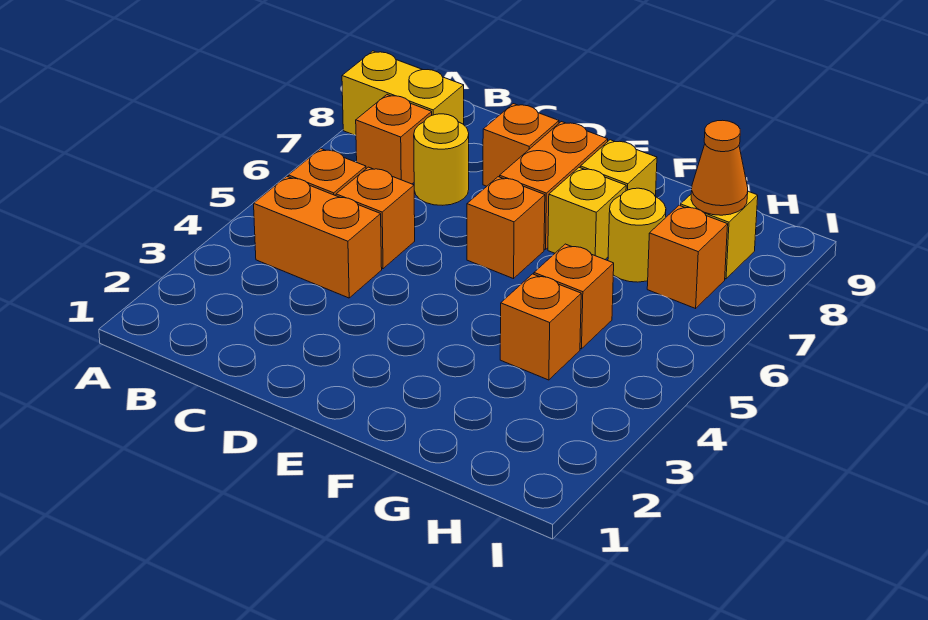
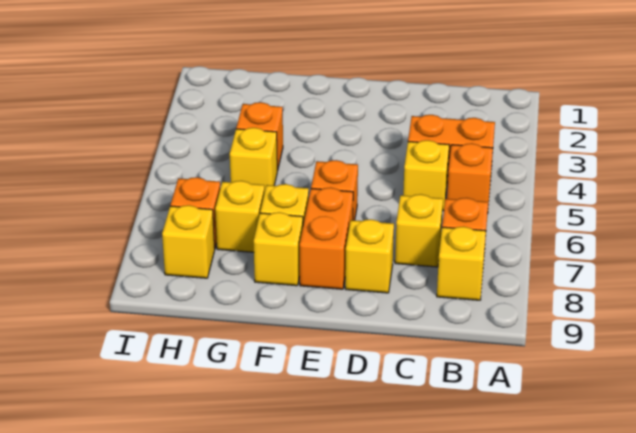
yellow 1x2 brick [342,51,464,135] -> yellow 1x1 brick [437,226,486,300]
orange 1x1 brick [336,167,415,269] -> yellow 1x1 brick [403,140,449,211]
yellow 1x1 round brick [414,114,469,205] -> yellow 1x1 brick [395,194,443,267]
orange 1x1 brick [483,104,559,186] -> yellow 1x1 brick [345,219,394,293]
orange 1x1 brick [534,244,614,349] -> yellow 1x1 brick [230,128,277,193]
yellow 1x1 round brick [608,188,666,282] -> yellow 1x1 brick [215,181,264,252]
orange 1x1 cone [691,120,748,215] -> none

